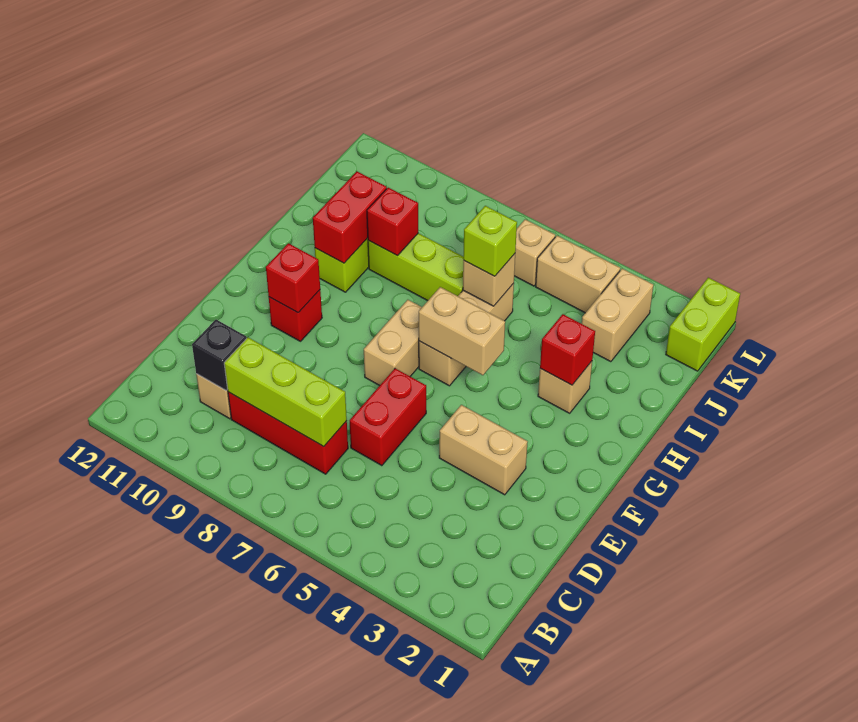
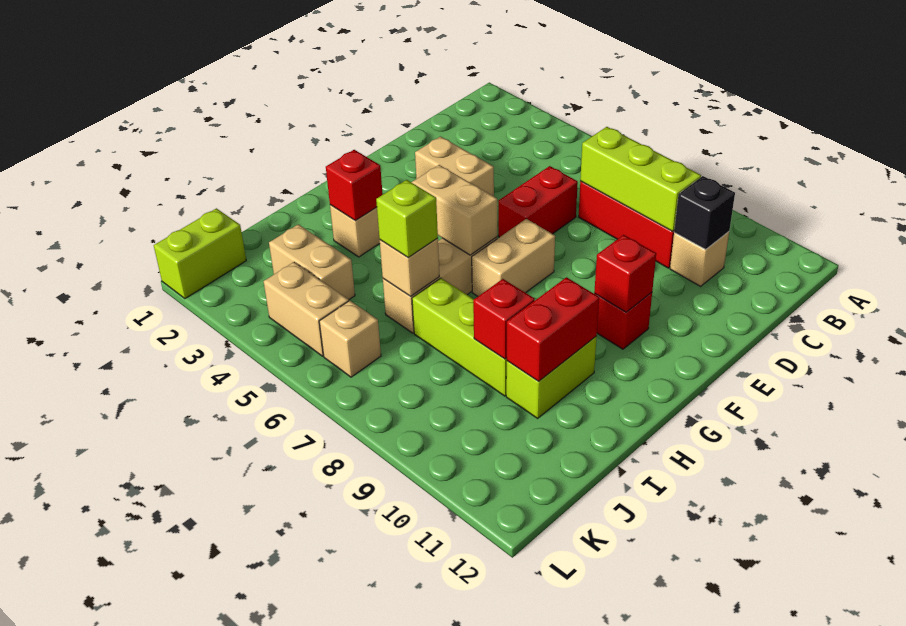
tan 1x2 brick [582,269,653,362] -> tan 1x2 brick turned to [269,224,355,300]

